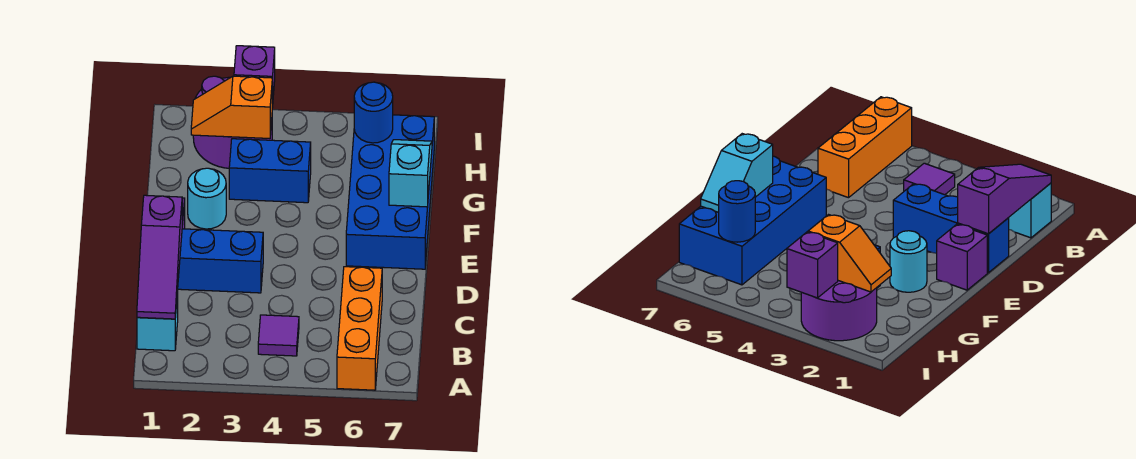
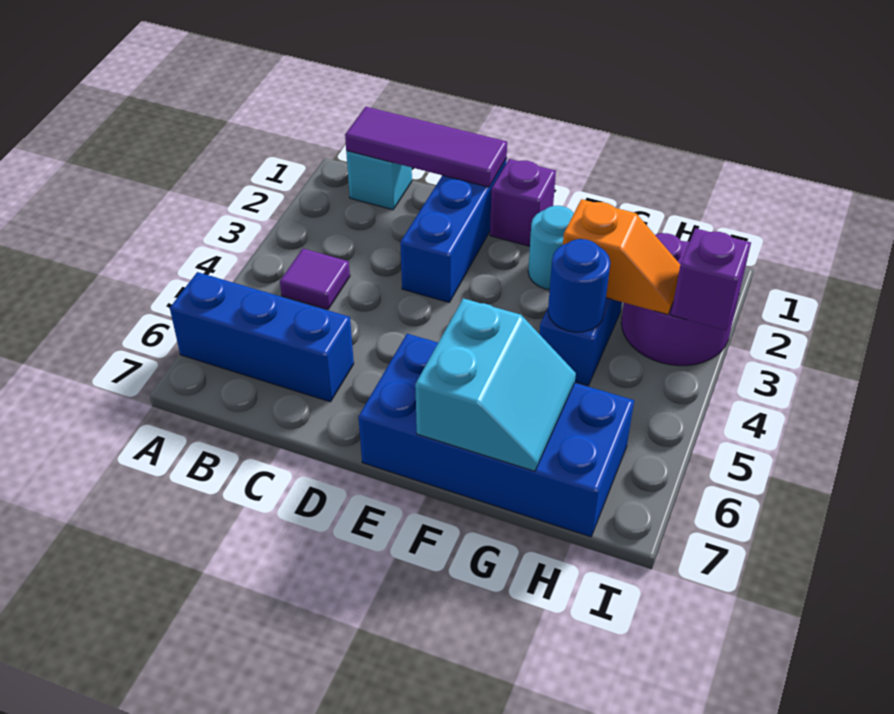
orange 1x3 brick [337,267,382,390] -> blue 1x3 brick [170,272,354,402]
purple 1x3 slope [137,195,182,319] -> purple 1x3 tile [345,107,507,187]
cyan 1x2 slope [389,140,432,207] -> cyan 2x2 slope [415,298,576,471]
orange 1x2 slope [191,76,272,138] -> orange 1x2 slope turned to [563,199,680,315]
blue 1x1 round brick [354,82,393,143] -> blue 1x1 round brick moved to [548,239,610,332]

